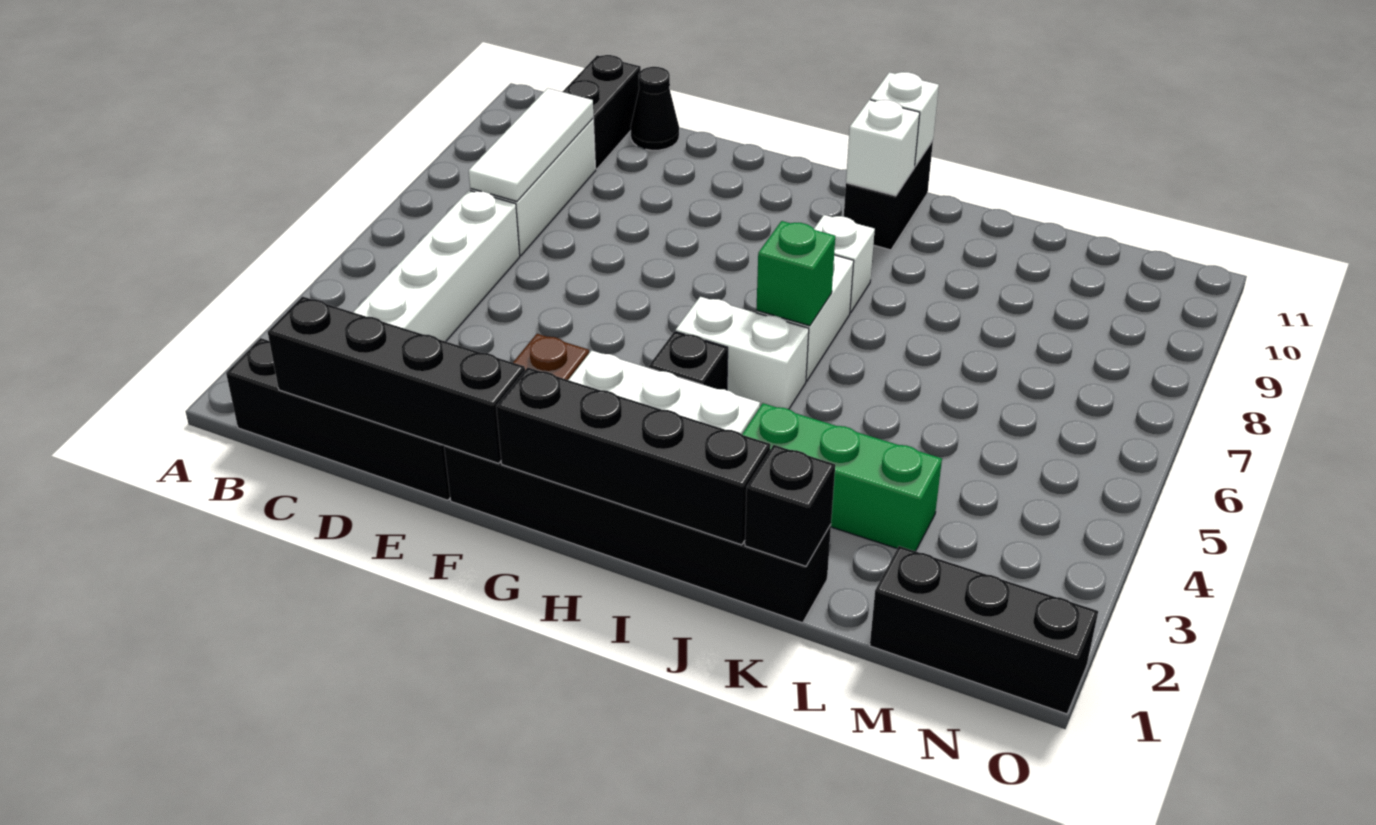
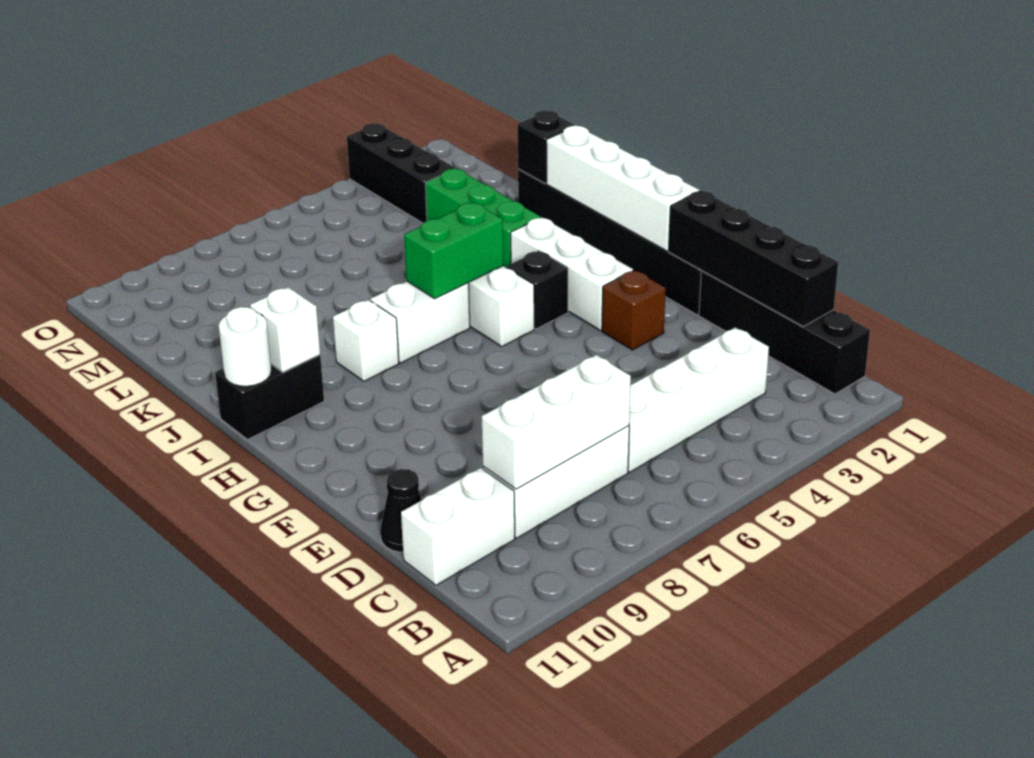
white 1x3 tile [469,88,593,201] -> white 1x3 brick [482,355,631,489]
black 1x2 brick [563,55,641,169] -> white 1x2 brick [401,468,515,585]
black 1x4 brick [496,367,770,545] -> white 1x4 brick [546,126,700,251]
green 1x1 brick [756,221,835,326] -> green 1x2 brick [404,202,503,299]
white 1x1 brick [870,72,939,166] -> white 1x1 round brick [219,307,271,386]
black 1x3 brick [870,546,1098,714] -> black 1x3 brick moved to [347,123,455,223]

